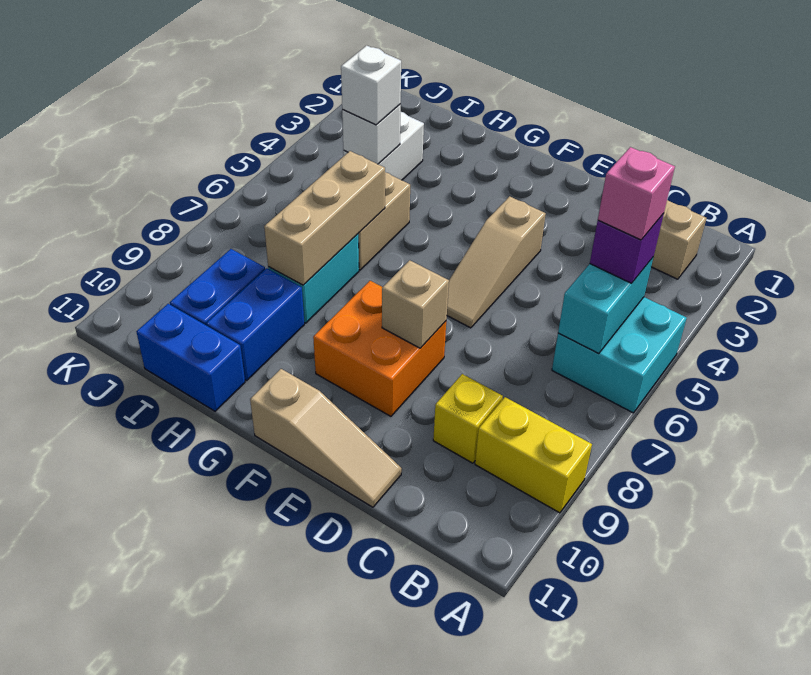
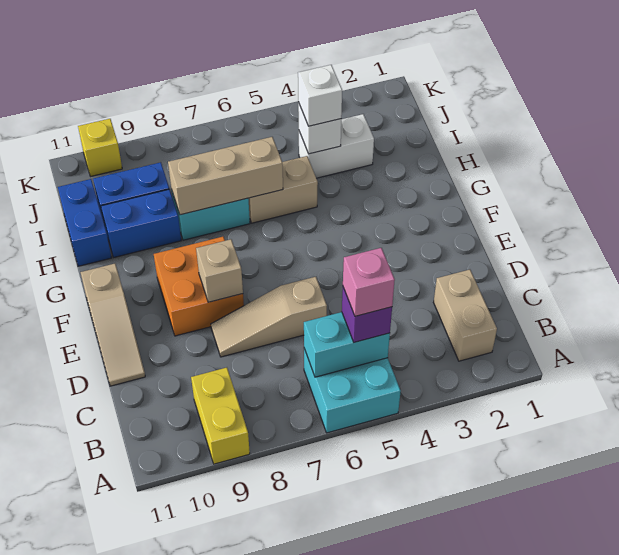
yellow 1x1 brick [433,374,503,463] -> yellow 1x1 brick moved to [78,119,122,176]
tan 1x3 slope [447,196,546,328] -> tan 1x3 slope moved to [211,277,327,357]

